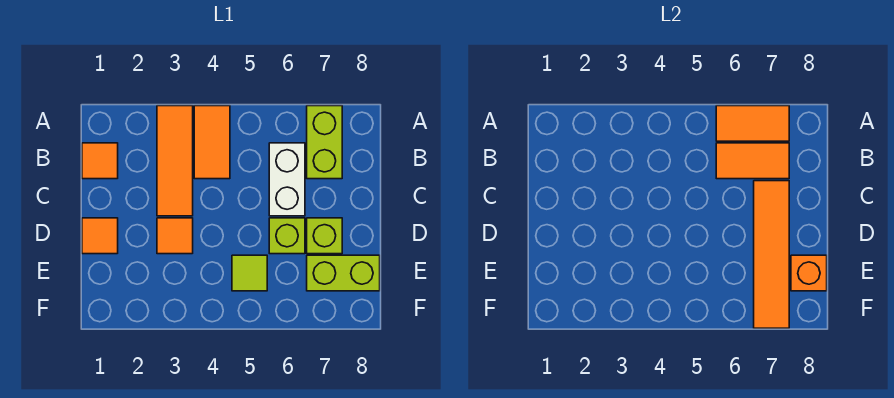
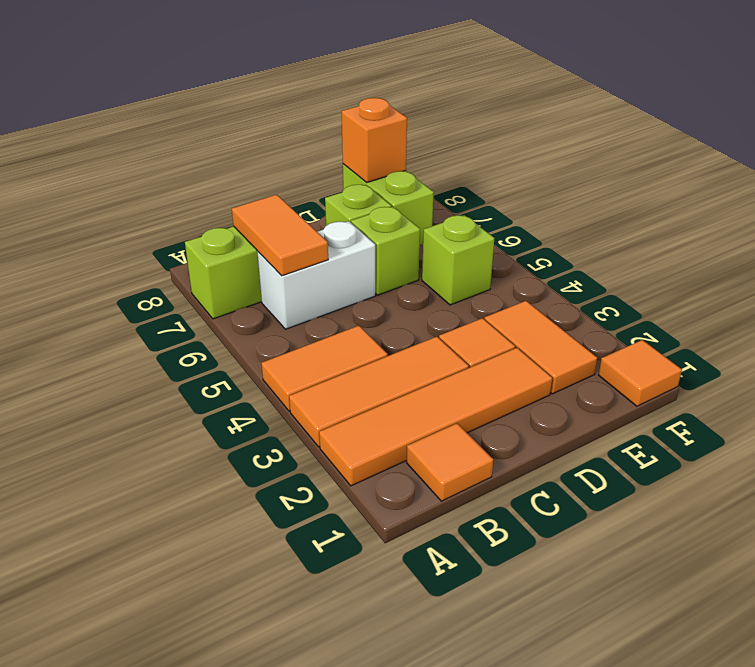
orange 1x2 tile [716,106,789,141] -> orange 1x2 tile moved to [484,301,597,394]
orange 1x4 tile [754,181,789,328] -> orange 1x4 tile moved to [319,348,552,486]
orange 1x1 tile [82,218,118,254] -> orange 1x1 tile moved to [599,340,682,406]
lime 1x1 tile [232,255,267,291] -> lime 1x1 brick [422,215,494,305]

